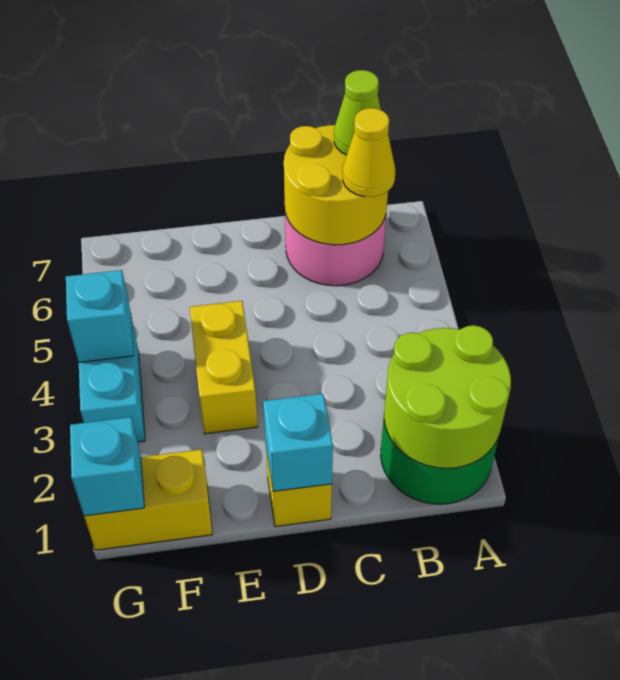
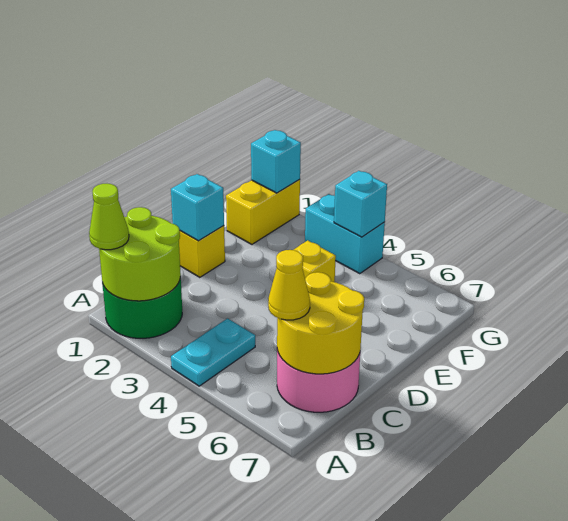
none -> cyan 1x2 plate [171,319,255,386]
lime 1x1 cone [334,70,381,155] -> lime 1x1 cone moved to [89,184,129,250]
yellow 1x2 brick [190,301,258,434] -> yellow 1x1 brick [294,240,336,282]

